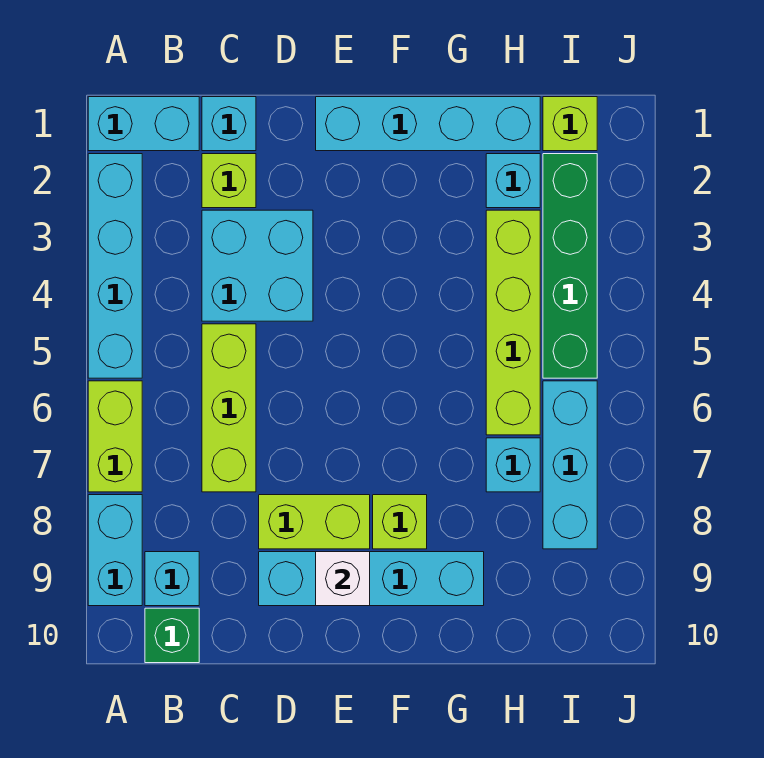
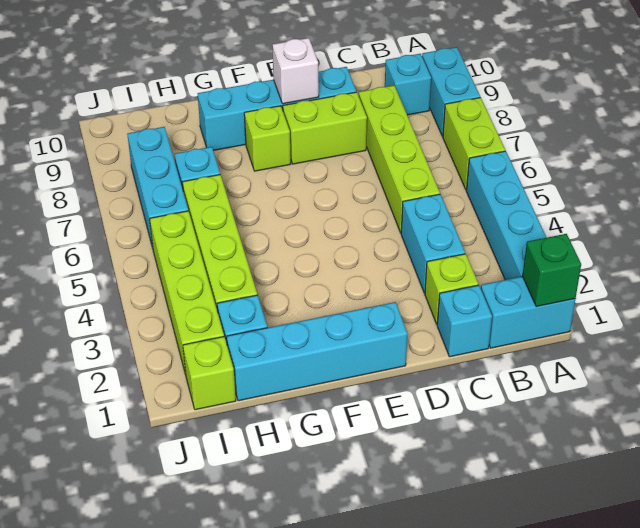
green 1x1 brick [145,608,199,663] -> green 1x1 brick moved to [523,234,581,307]
cyan 2x2 brick [202,210,313,321] -> cyan 1x2 brick [401,194,465,293]
lime 1x3 brick [202,324,256,492] -> lime 1x4 brick [359,85,440,233]
green 1x4 brick [543,154,597,378] -> lime 1x4 brick [150,211,224,375]

